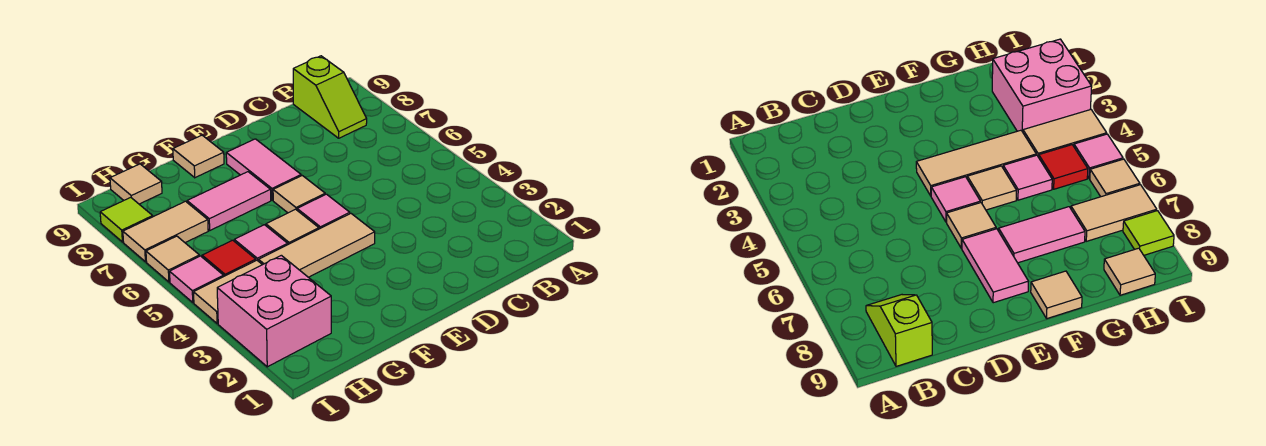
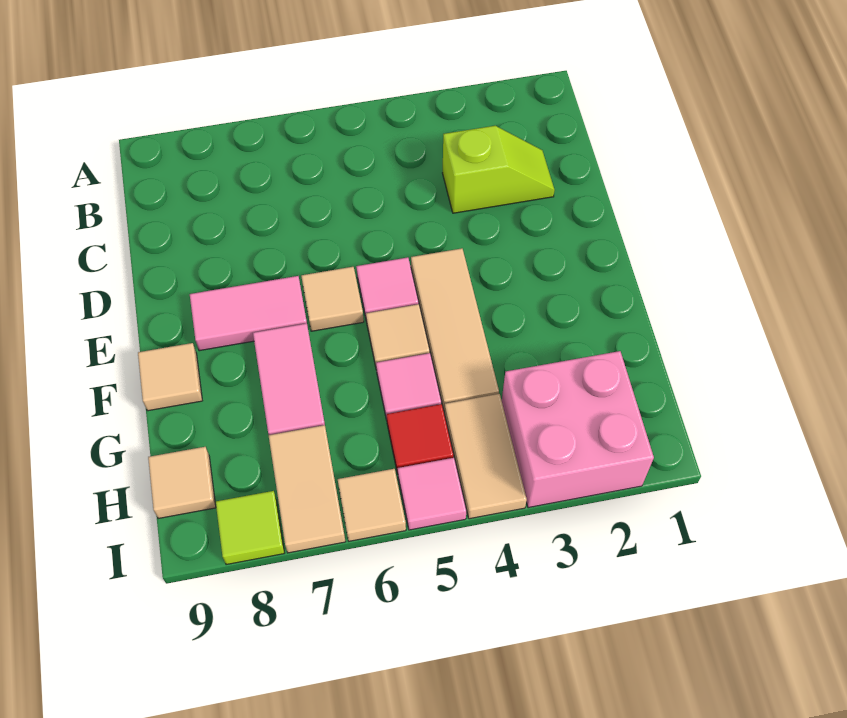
lime 1x2 slope [293,56,367,138] -> lime 1x2 slope moved to [443,126,555,213]

